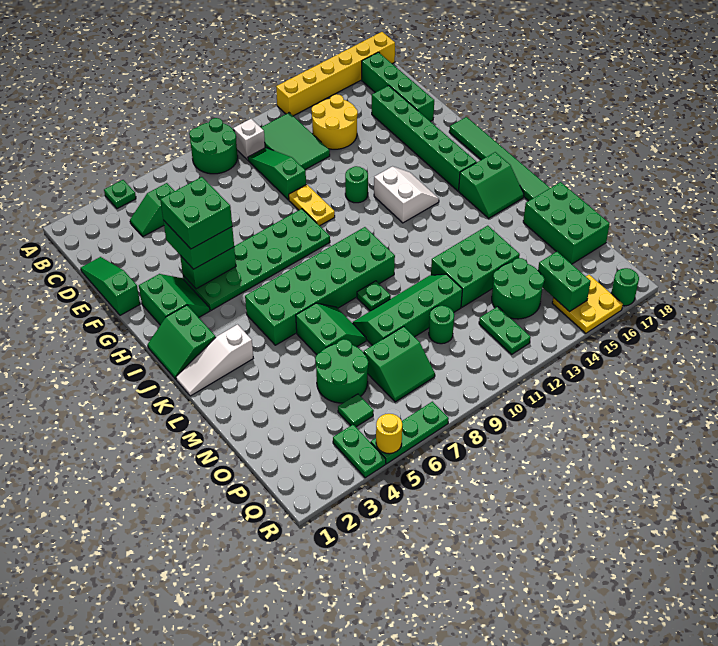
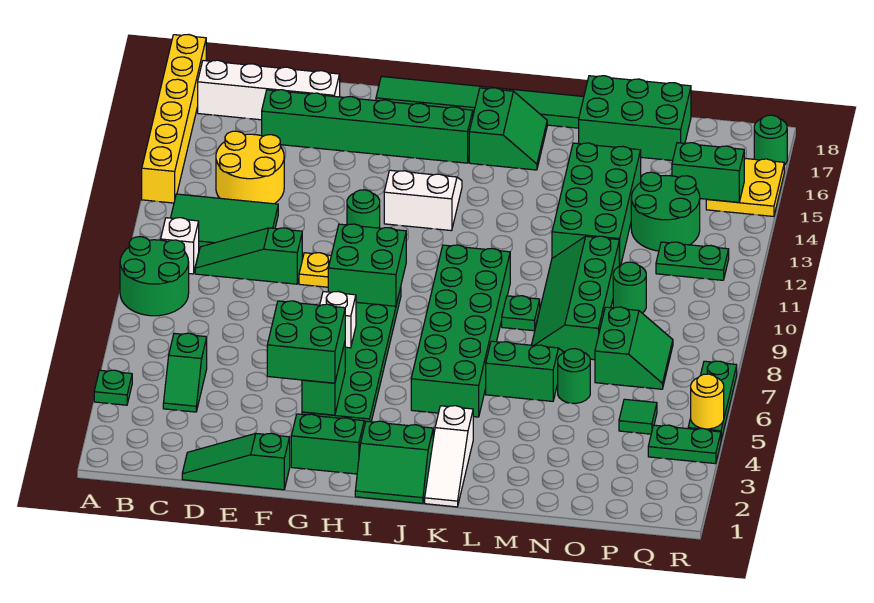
green 1x4 brick [362,52,434,121] -> white 1x4 brick [198,60,340,120]
green 2x2 brick [160,177,232,249] -> green 2x2 brick moved to [328,224,406,306]
none -> white 1x1 brick [320,291,356,348]
green 2x3 brick [431,226,520,307] -> green 2x4 brick [552,143,641,266]
green 2x2 round brick [315,339,368,403] -> green 1x1 round brick [558,349,590,403]

